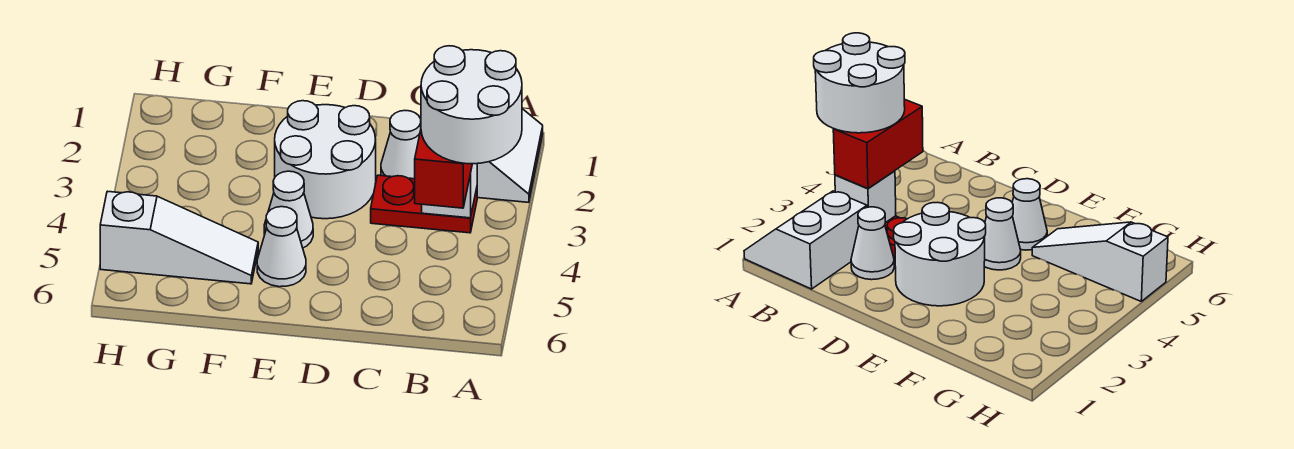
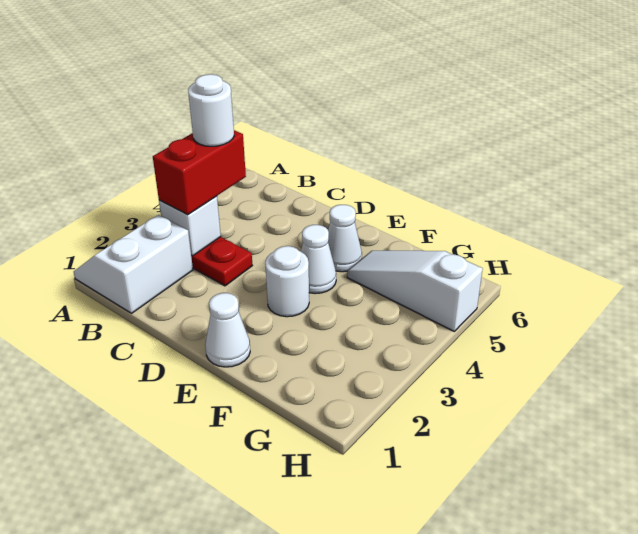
white 2x2 round brick [421,46,522,164] -> white 1x1 round brick [188,74,234,146]
white 1x1 cone [381,111,421,179] -> white 1x1 cone moved to [205,293,250,367]
white 2x2 round brick [275,101,376,219] -> white 1x1 round brick [265,246,309,317]

